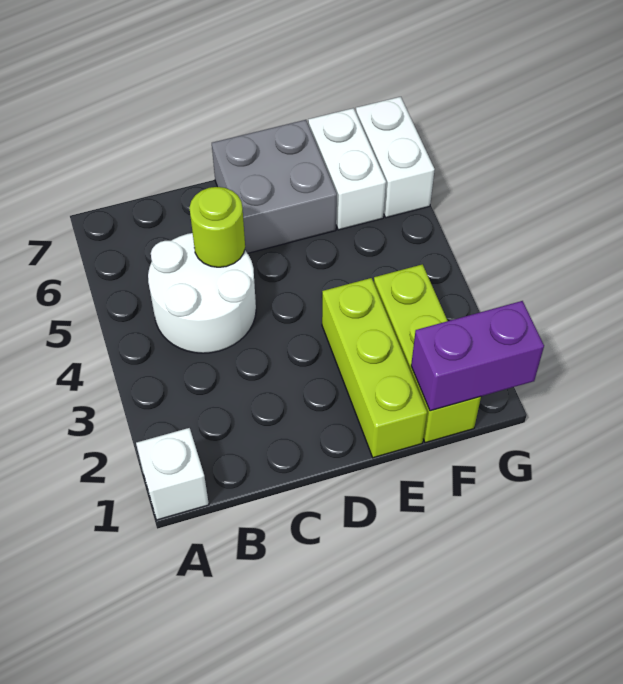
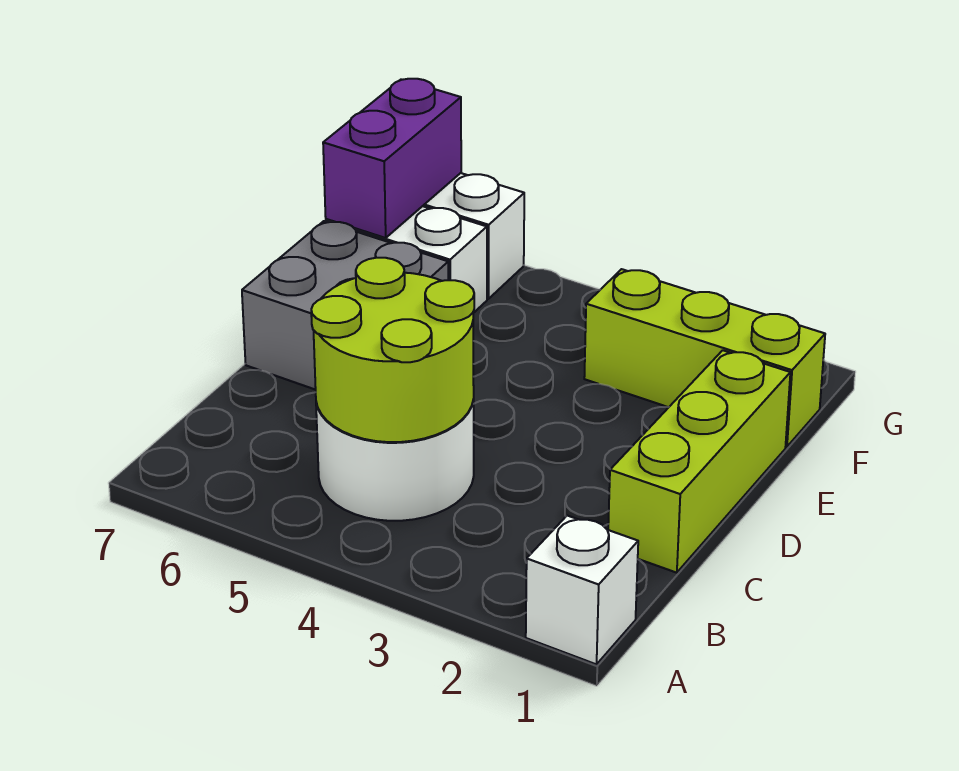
lime 1x1 round brick [189,187,245,267] -> lime 2x2 round brick [311,258,474,442]
lime 1x3 brick [322,278,427,458] -> lime 1x3 brick turned to [608,350,790,573]
purple 1x2 brick [411,301,544,411] -> purple 1x2 brick moved to [323,79,461,238]

